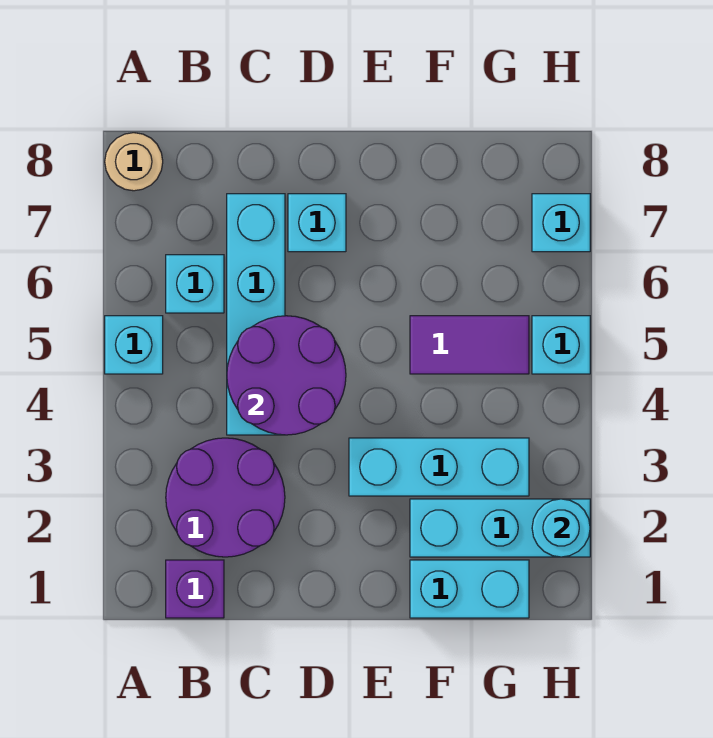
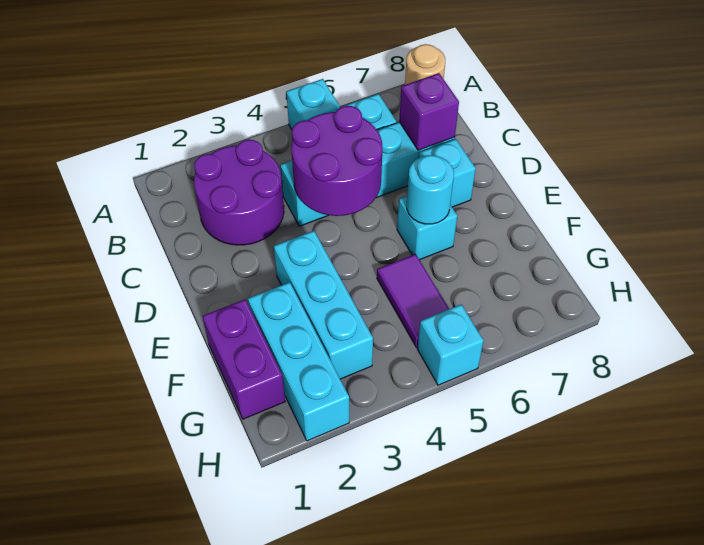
purple 1x1 brick [166,560,224,618] -> purple 1x1 brick moved to [399,73,459,150]
cyan 1x2 brick [410,560,529,618] -> purple 1x2 brick [203,300,285,419]
cyan 1x1 round brick [532,499,590,557] -> cyan 1x1 round brick moved to [407,155,454,224]
cyan 1x1 brick [532,194,590,252] -> cyan 1x1 brick moved to [397,196,457,260]

